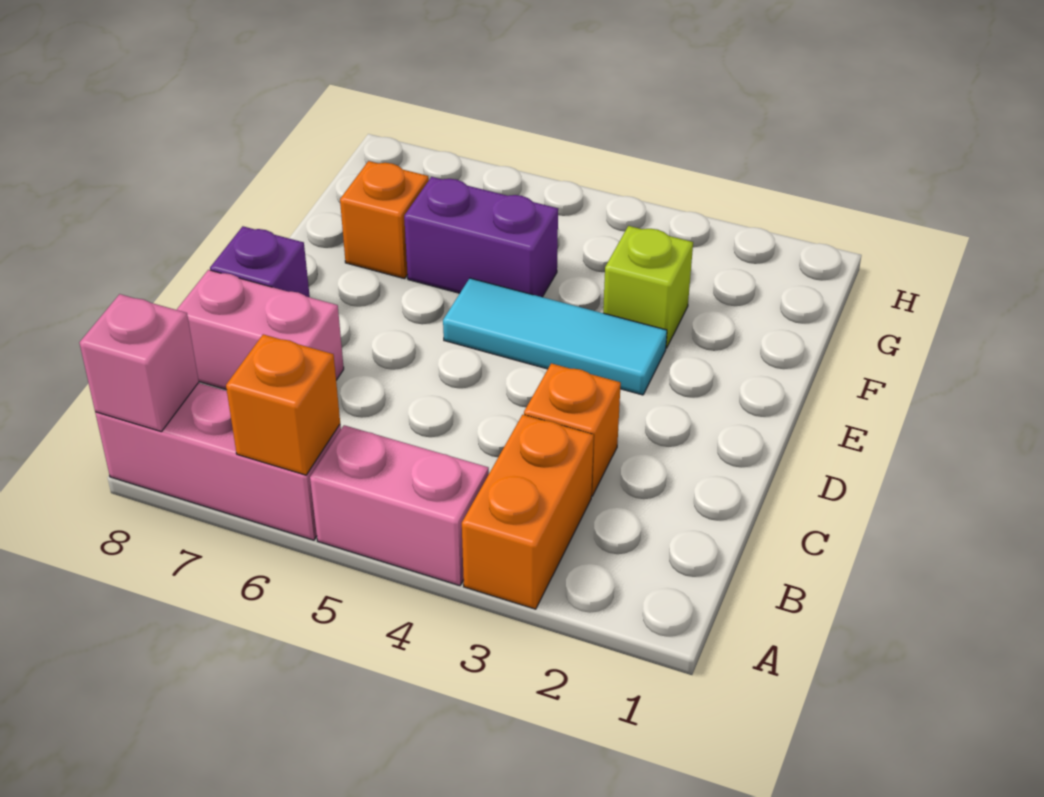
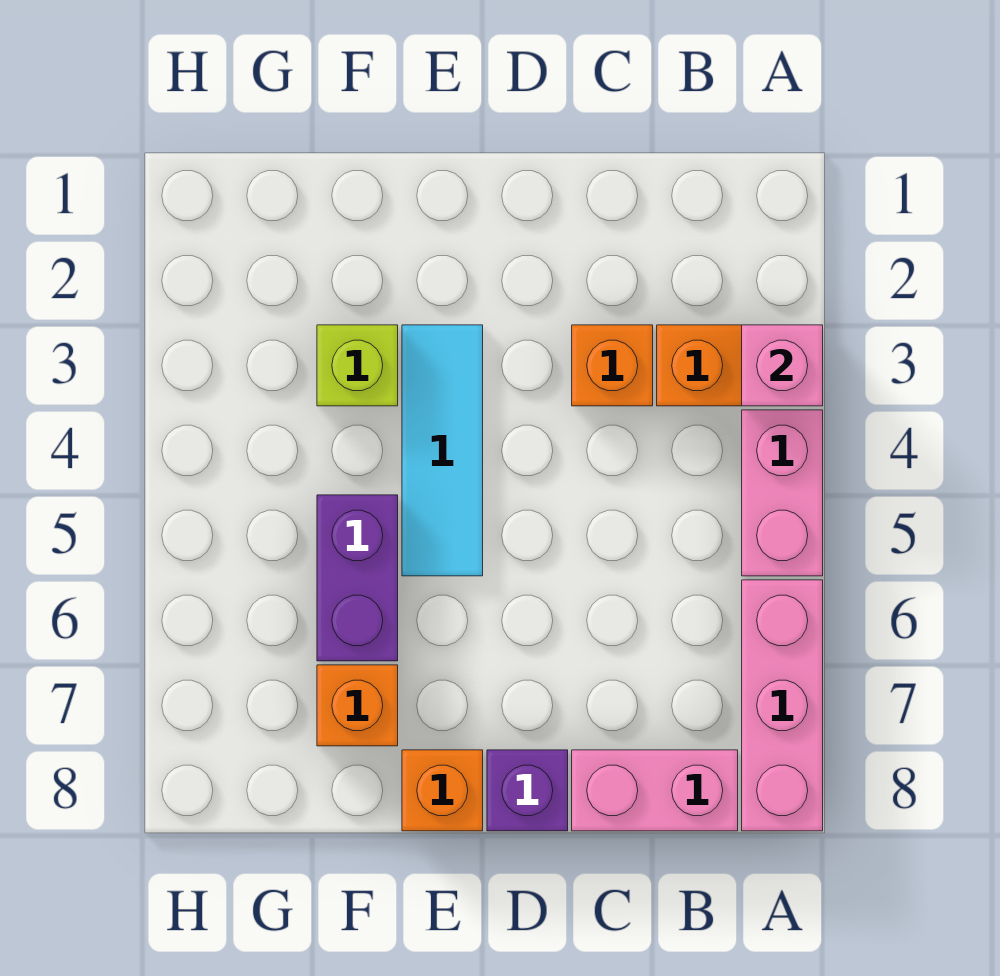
orange 1x1 brick [226,334,340,475] -> orange 1x1 brick moved to [402,750,483,831]
pink 1x1 brick [80,294,199,432] -> pink 1x1 brick moved to [742,325,823,406]
pink 1x2 brick [177,270,344,389] -> pink 1x2 brick turned to [572,750,738,831]

